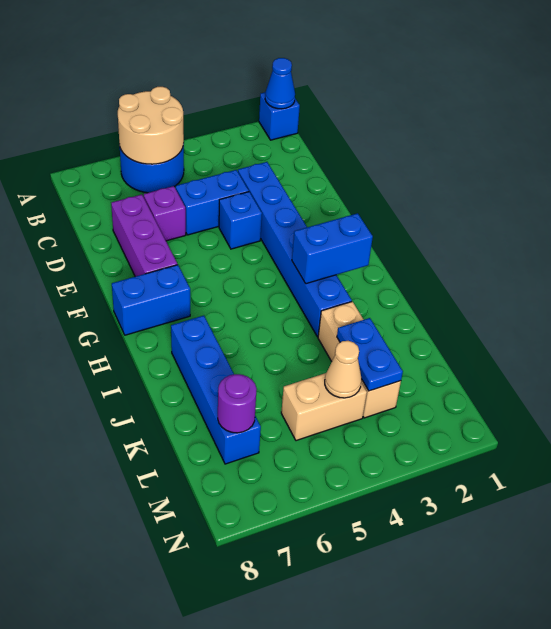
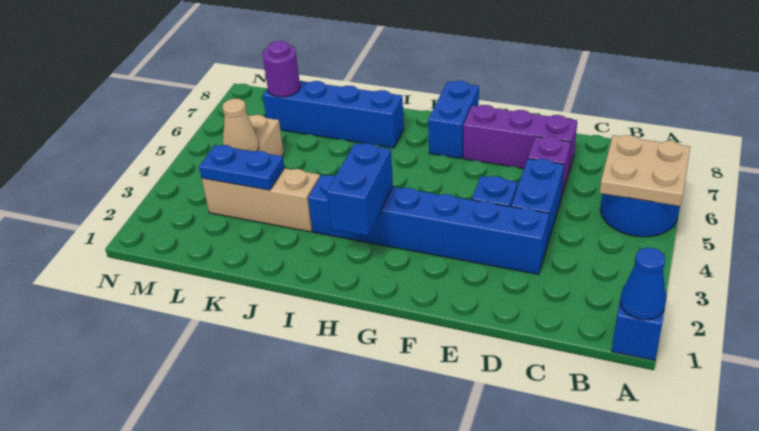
tan 2x2 round brick [118,87,184,164] -> tan 2x2 plate [600,135,690,206]

